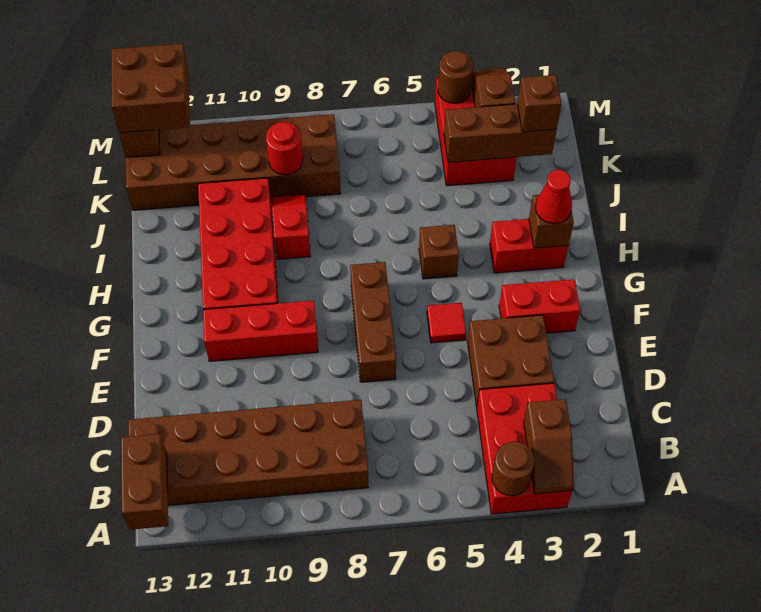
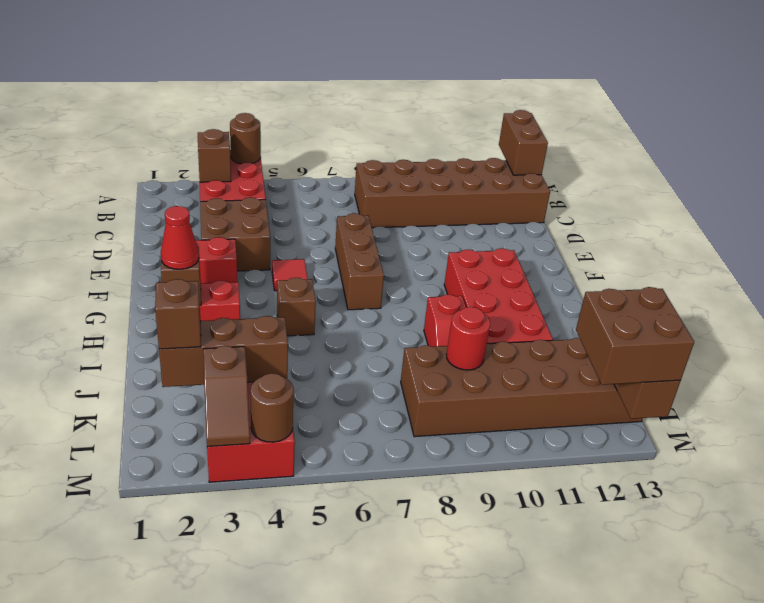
red 1x3 brick [203,301,318,361] -> none

